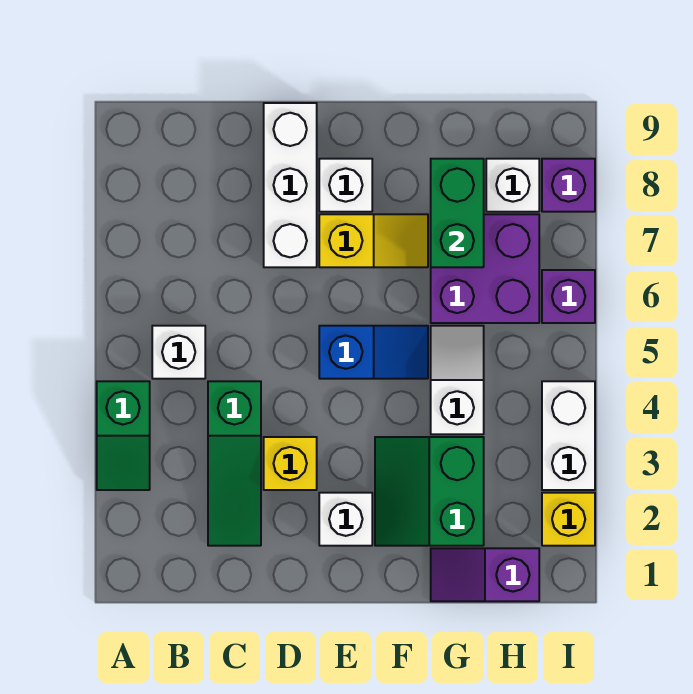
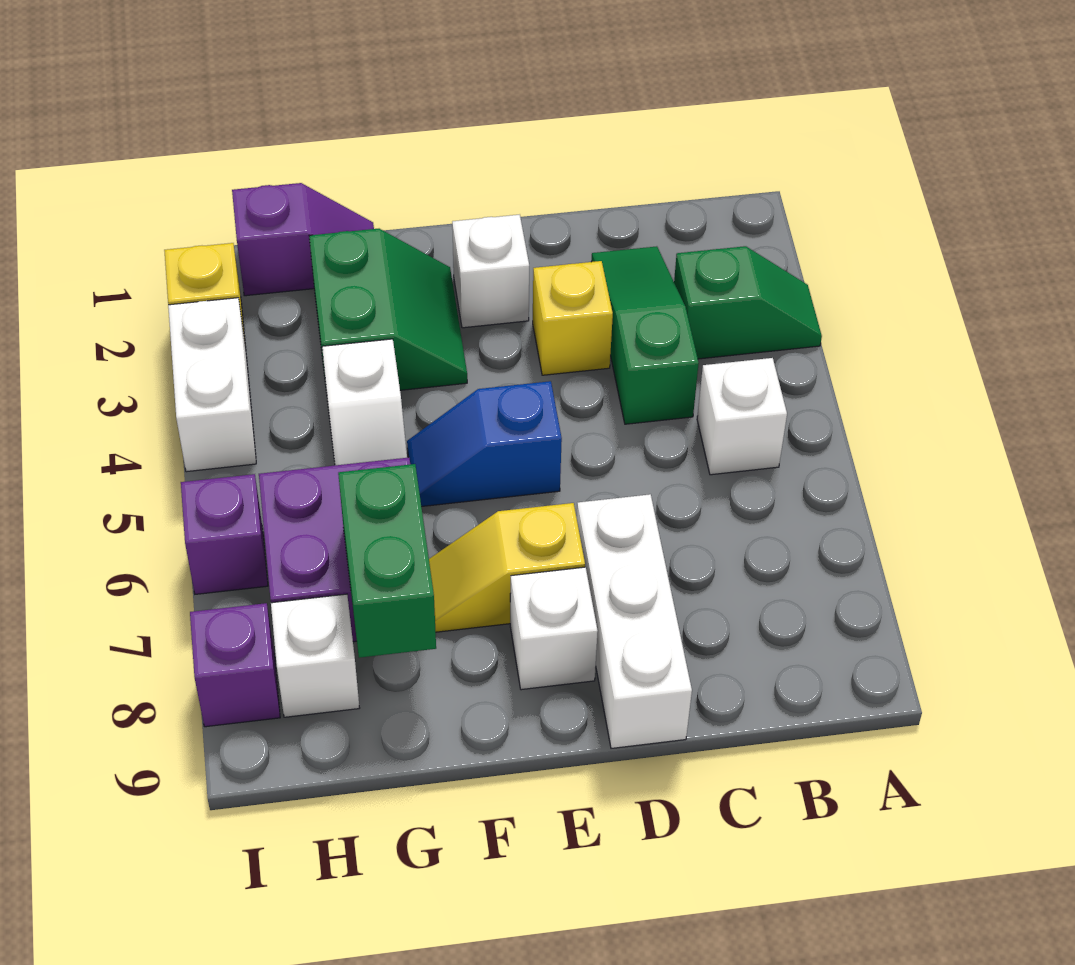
green 1x2 slope [97,381,150,490] -> green 1x2 slope turned to [674,246,822,359]

